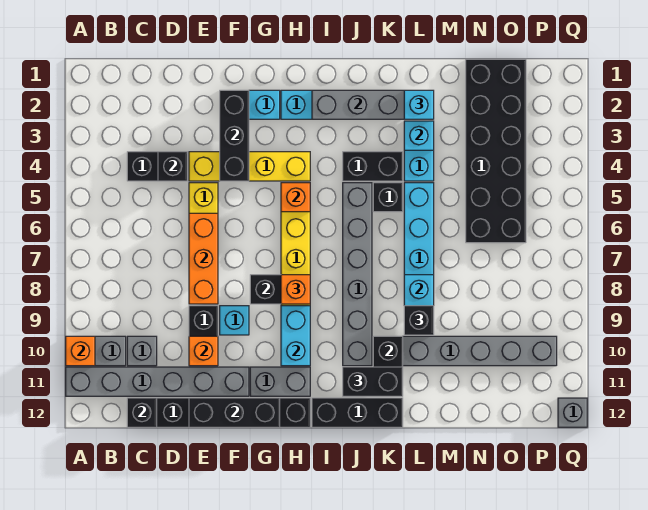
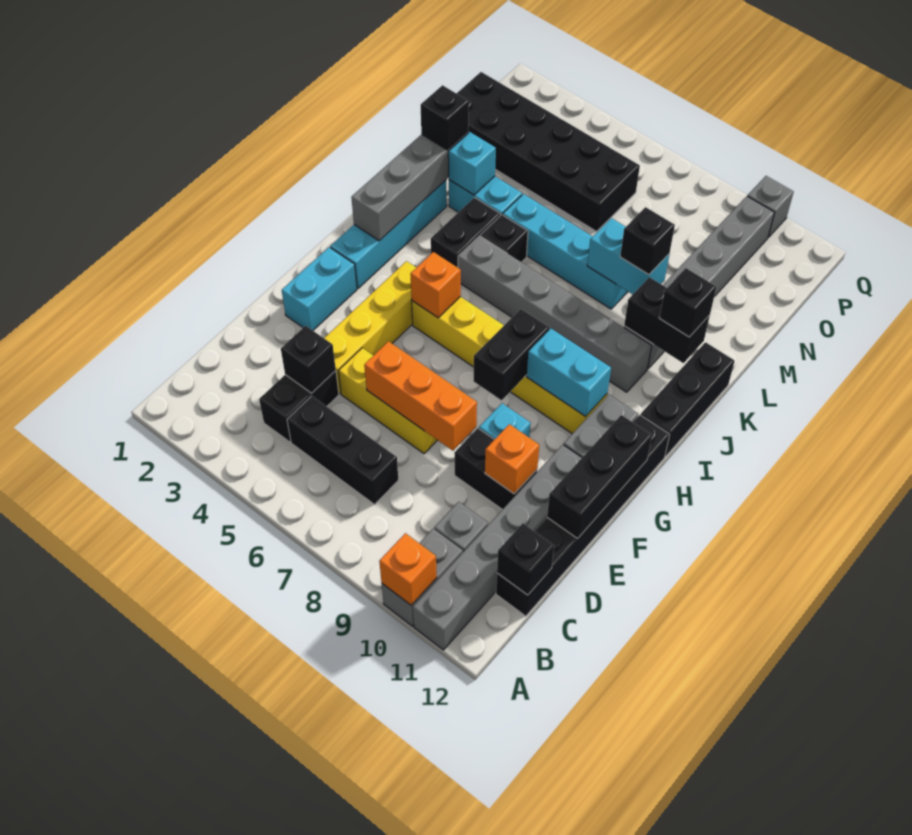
black 1x3 brick [220,90,249,181] -> black 1x3 brick moved to [287,396,398,504]
orange 1x1 brick [281,275,310,304] -> none
black 1x2 brick [343,367,403,396] -> black 1x1 brick [659,268,716,337]
cyan 1x1 brick [404,90,434,119] -> black 1x1 brick [421,85,469,150]
grey 1x1 brick [558,398,587,427] -> grey 1x1 brick moved to [748,176,794,238]

